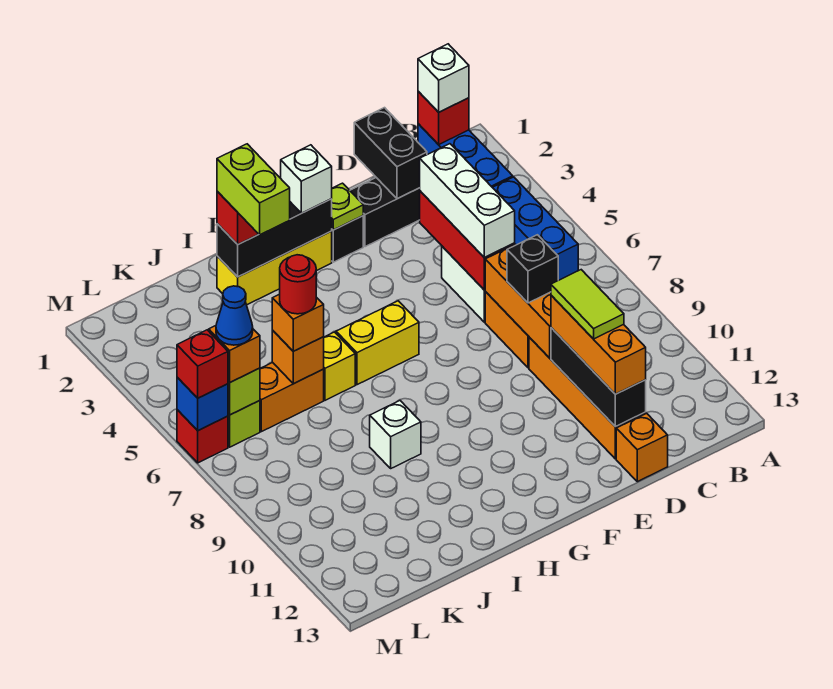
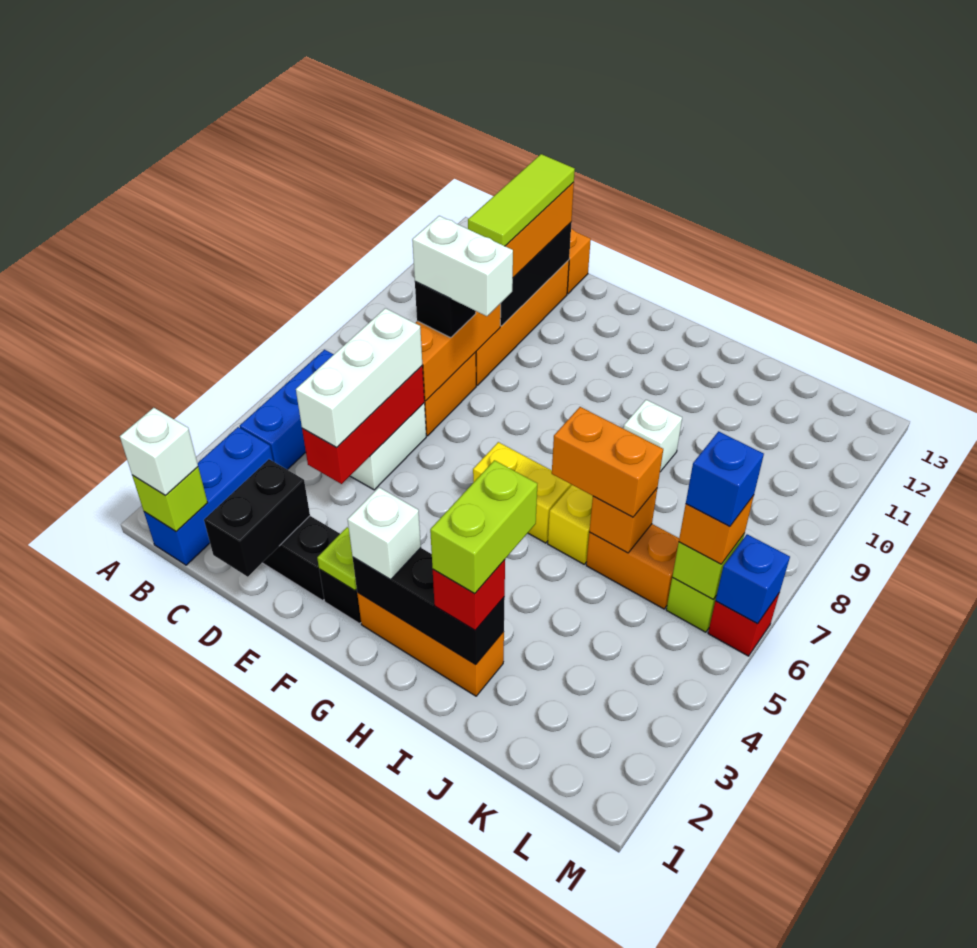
red 1x1 brick [418,91,469,145] -> lime 1x1 brick [132,467,208,532]
none -> white 1x2 brick [412,216,513,316]
lime 1x2 tile [551,270,624,339] -> lime 1x3 tile [468,154,575,246]
yellow 1x3 brick [217,231,332,305] -> orange 1x3 brick [357,592,504,696]
orange 1x1 brick [272,294,324,351] -> orange 1x2 brick [552,407,663,517]
red 1x1 round brick [280,255,316,314] -> none
blue 1x1 cone [216,286,253,345] -> blue 1x1 brick [686,431,764,527]
red 1x1 brick [177,330,228,398] -> none

